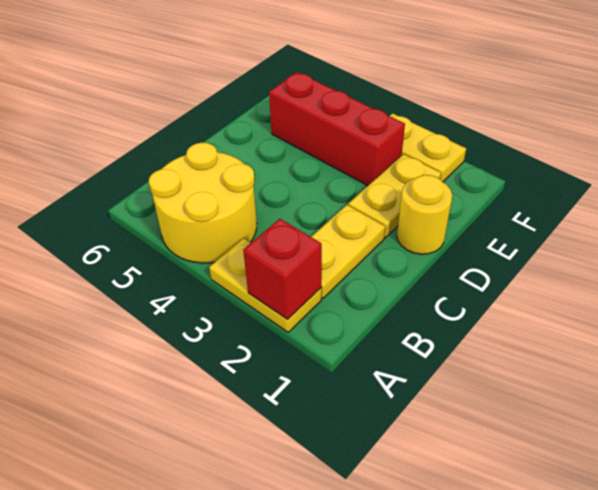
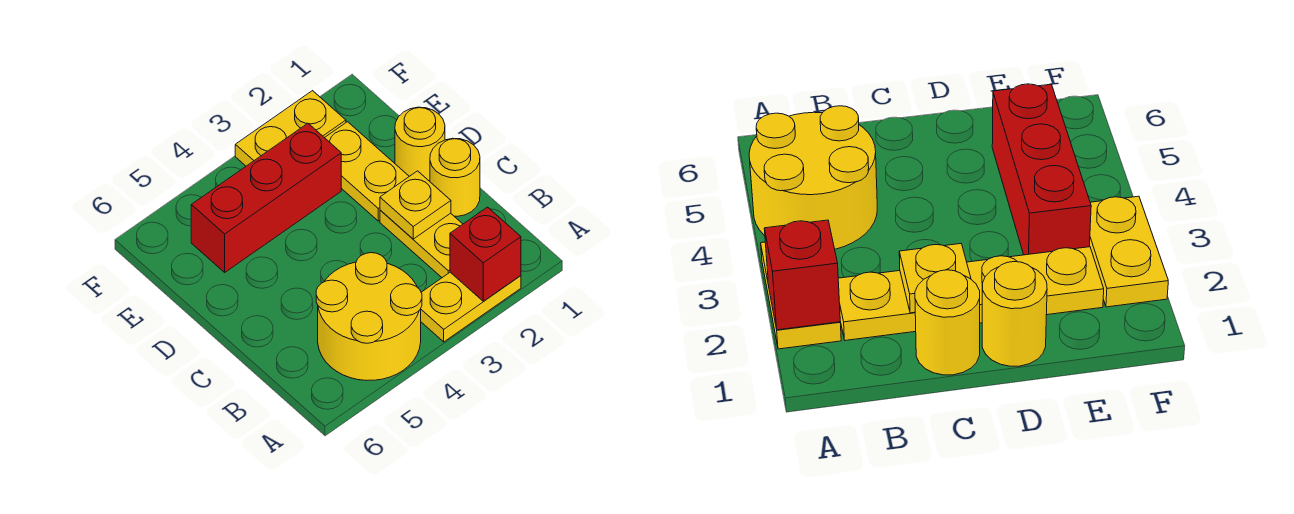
none -> yellow 1x1 round brick [430,138,480,216]
none -> yellow 1x1 plate [380,171,451,239]

